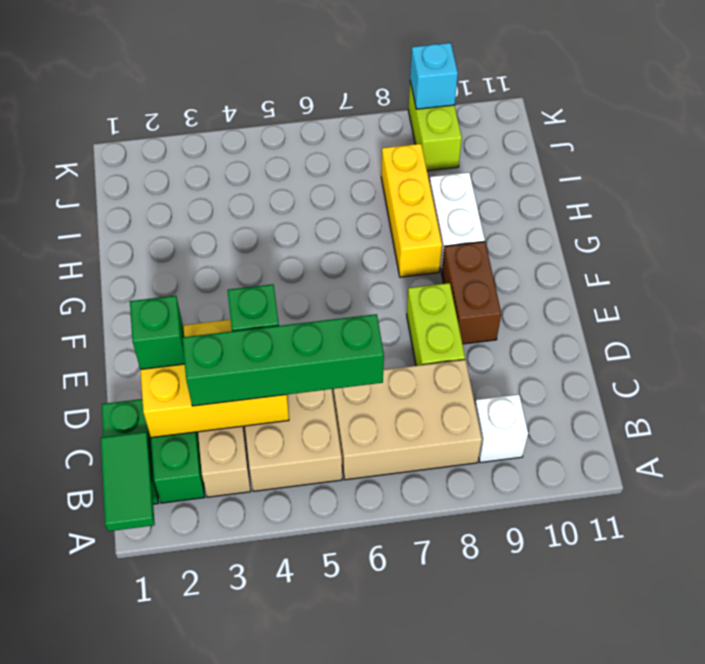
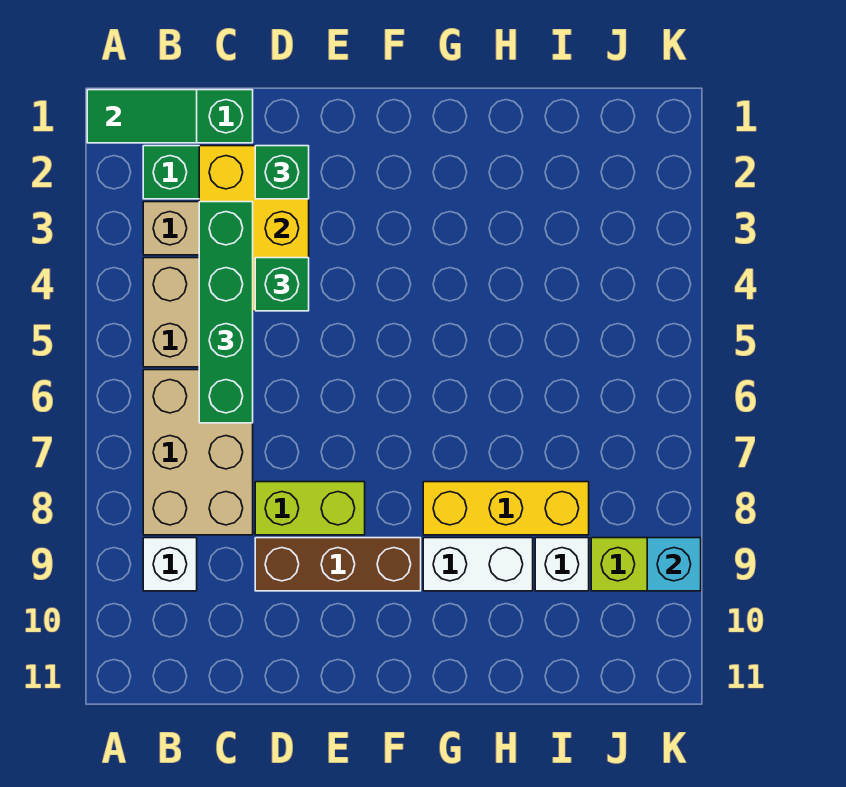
brown 1x2 brick [442,242,501,344] -> brown 1x3 brick [255,538,421,591]
none -> white 1x1 brick [535,538,589,591]

